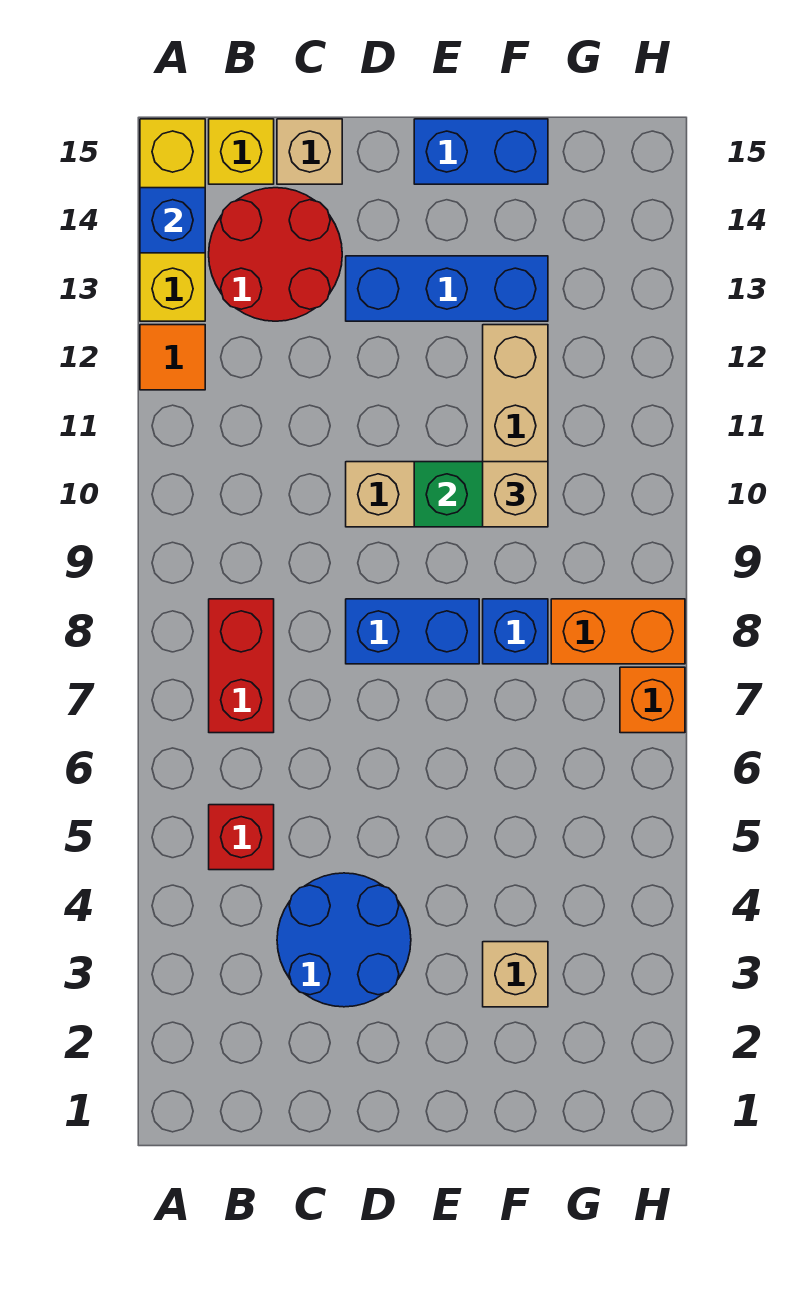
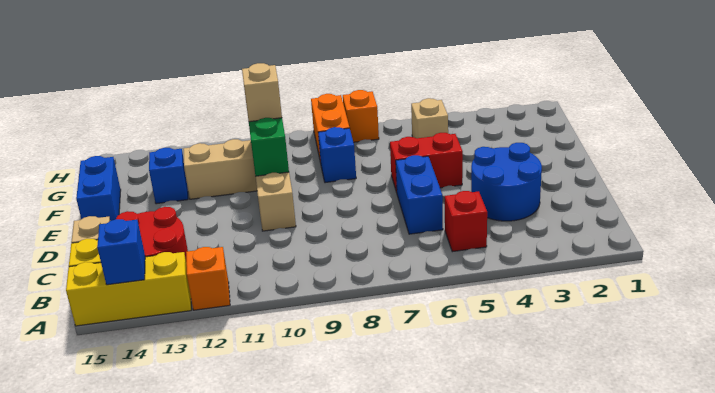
orange 1x1 tile [140,325,205,390] -> orange 1x1 brick [186,247,230,310]
red 1x2 brick [209,599,274,733] -> red 1x2 brick moved to [390,133,463,192]
blue 1x2 brick [346,599,479,664] -> blue 1x2 brick moved to [396,155,443,234]
blue 1x3 brick [346,256,548,321] -> blue 1x1 brick [149,148,188,204]
tan 1x1 brick [483,942,548,1007] -> tan 1x1 brick moved to [411,98,448,138]

